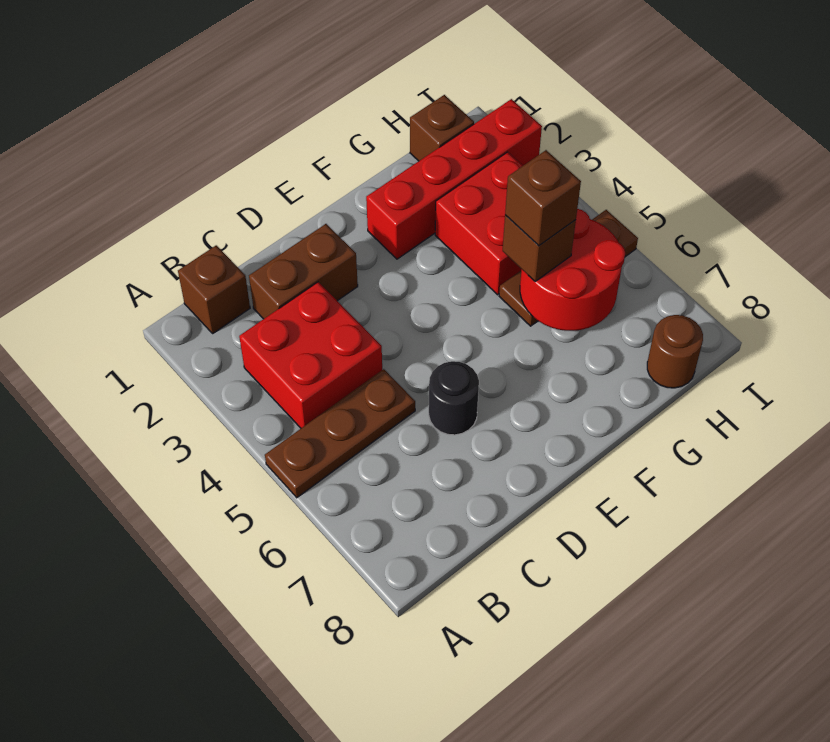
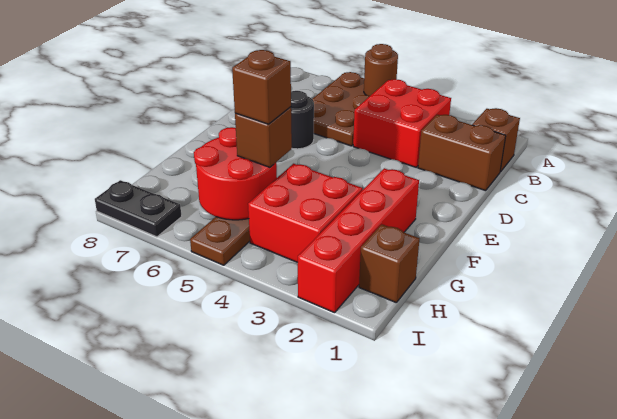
brown 1x3 plate [265,369,415,498] -> brown 2x3 plate [312,72,370,146]
brown 1x2 brick [249,224,358,319] -> brown 1x2 brick turned to [418,115,506,191]
brown 1x1 round brick [647,315,703,388] -> brown 1x1 round brick moved to [364,44,398,96]
none -> black 1x2 plate [95,180,182,237]

